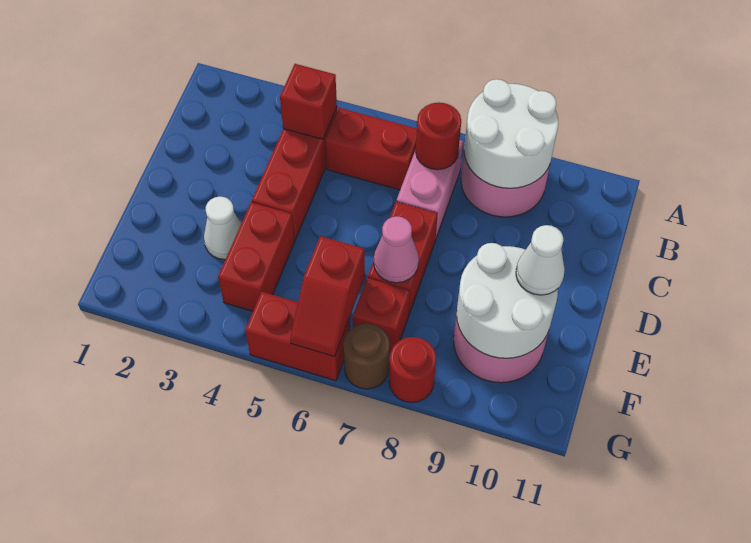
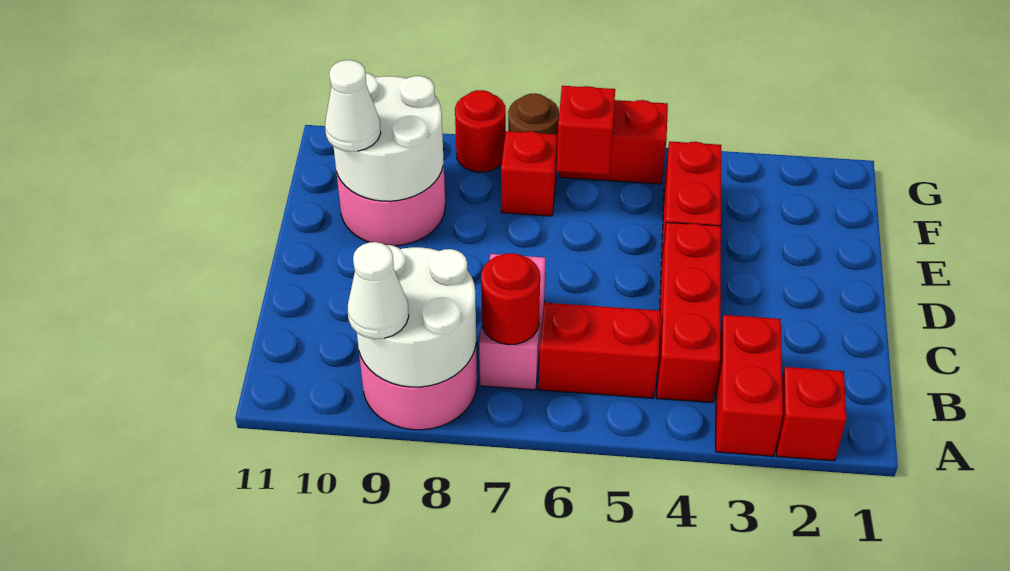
red 1x1 brick [280,64,337,139] -> red 1x1 brick moved to [776,367,847,461]
red 1x2 brick [368,202,438,314] -> red 1x2 brick moved to [716,315,783,456]
white 1x1 cone [204,196,241,260] -> white 1x1 cone moved to [348,242,409,339]
pink 1x1 cone [374,216,419,283] -> none

